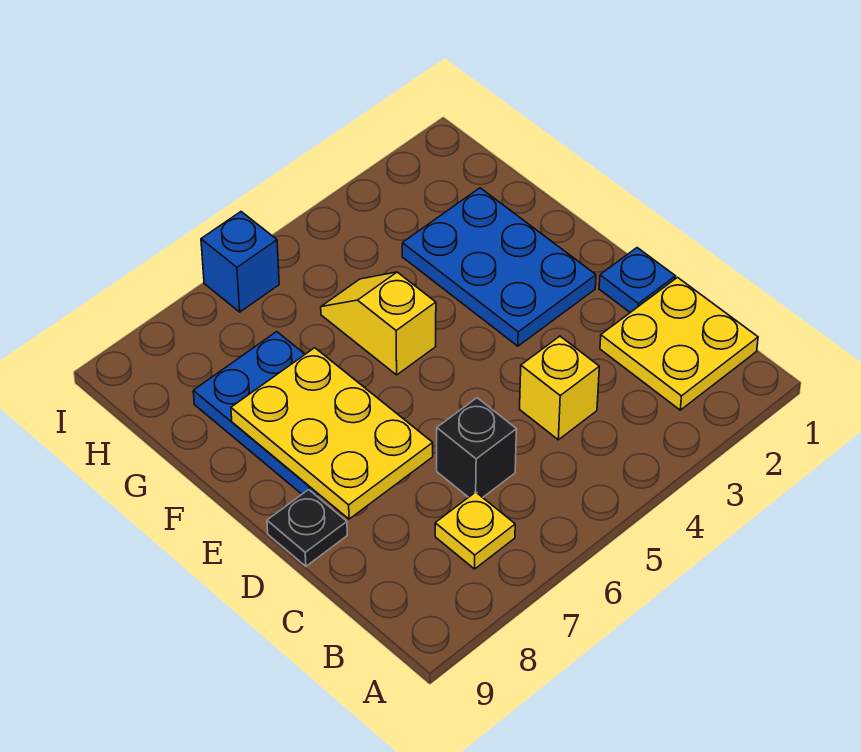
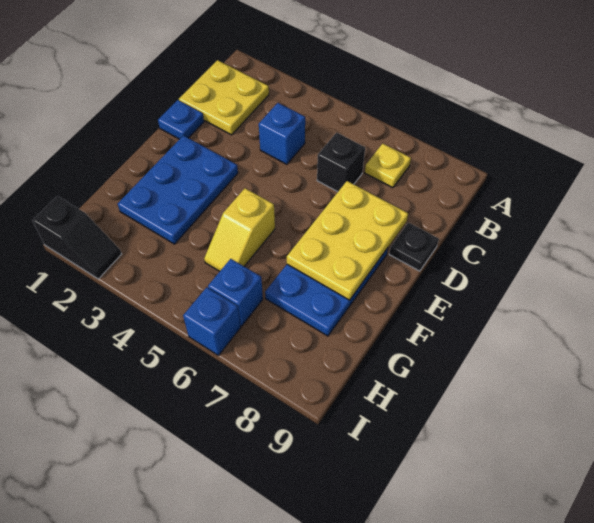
yellow 1x1 brick [520,336,599,440] -> blue 1x1 brick [259,103,305,164]
none -> blue 1x1 brick [208,259,263,326]
none -> black 1x2 slope [32,196,121,279]

